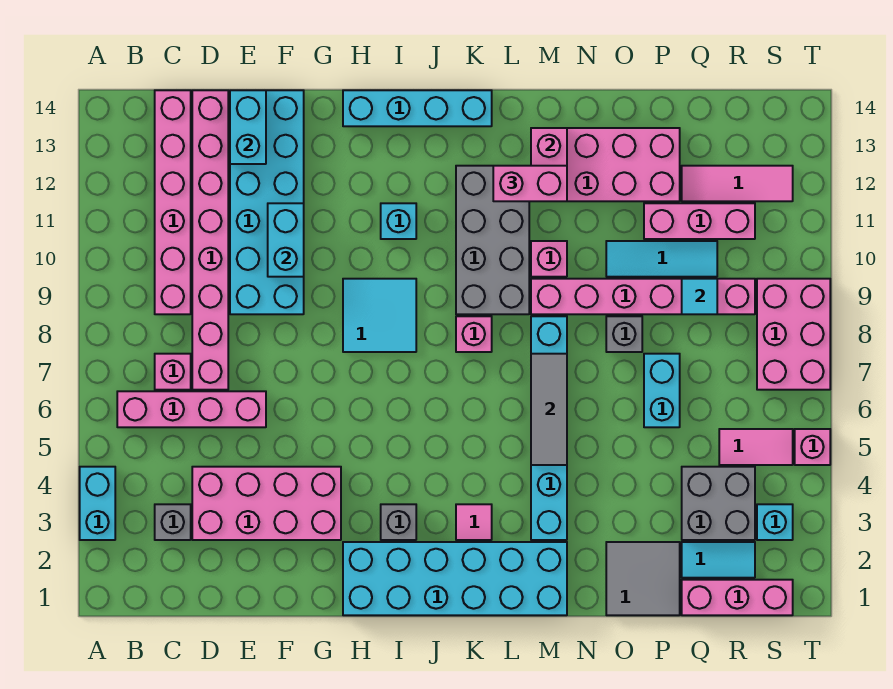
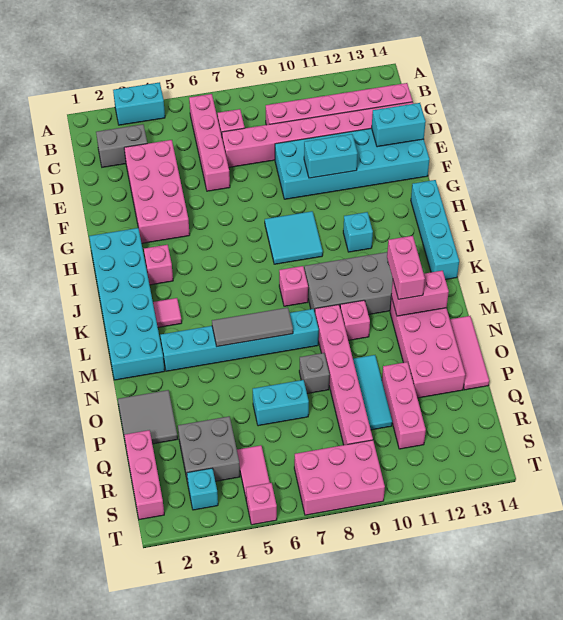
grey 1x1 brick [155,504,191,540] -> grey 1x2 brick [96,124,147,167]
grey 1x1 brick [381,504,416,540] -> pink 1x1 brick [144,245,173,285]
cyan 1x2 tile [682,542,755,578] -> none
cyan 1x1 tile [682,279,717,314] -> none
pink 1x3 tile [682,166,793,201] -> pink 1x3 tile moved to [450,316,489,390]

